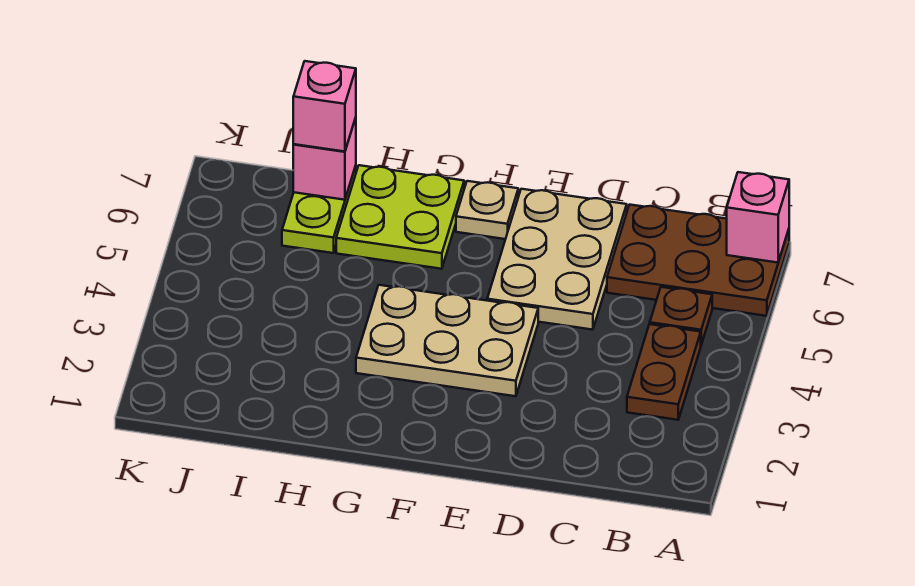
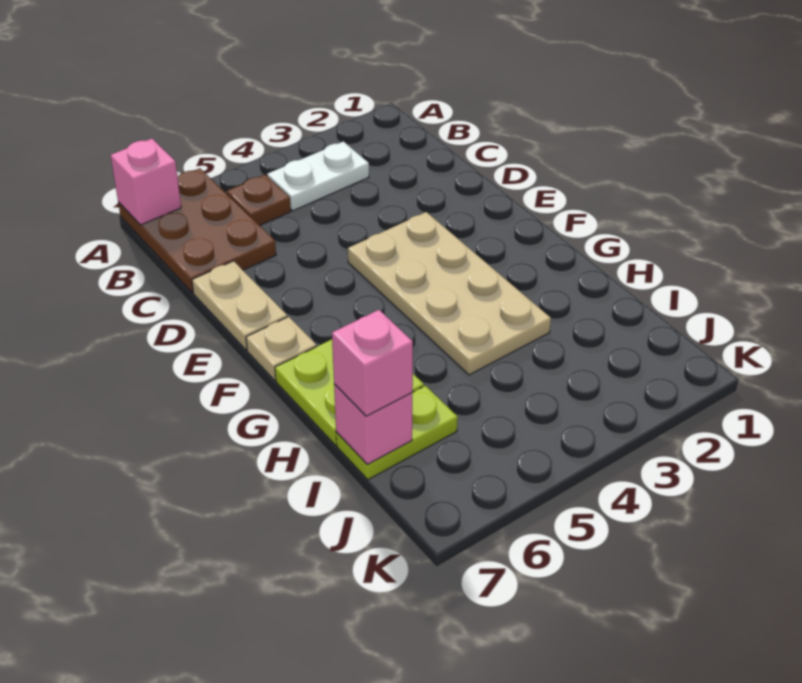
brown 1x2 plate [627,324,701,420] -> white 1x2 plate [267,142,369,211]
tan 2x3 plate [487,189,627,330] -> tan 1x2 plate [192,261,287,350]
tan 2x3 plate [356,285,538,396] -> tan 2x4 plate [348,212,551,375]

